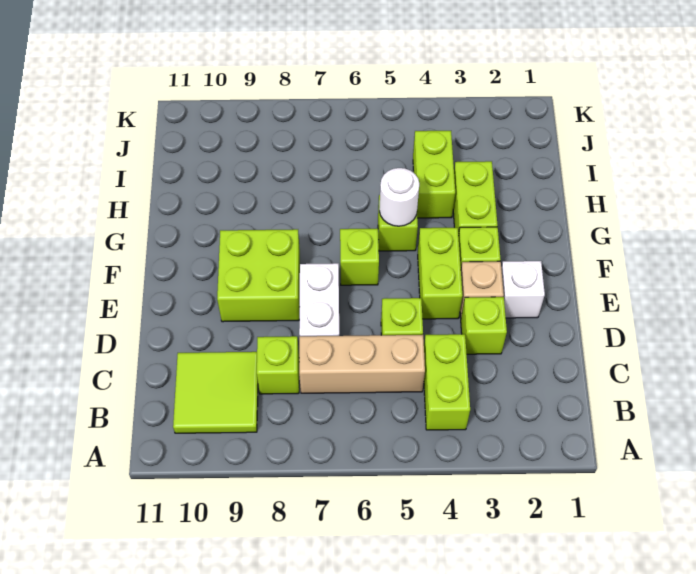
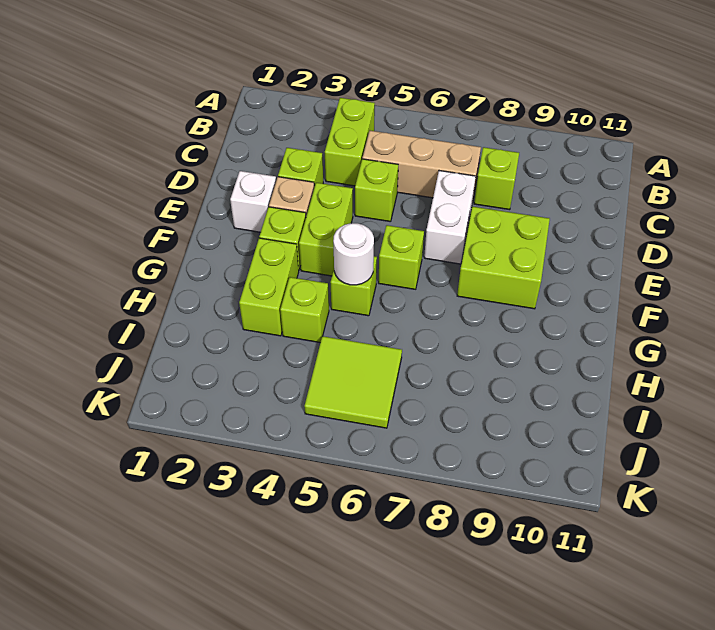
lime 2x2 tile [173,352,258,433] -> lime 2x2 tile moved to [304,336,402,428]
lime 1x2 brick [413,131,455,218] -> lime 1x1 brick [280,277,329,343]

